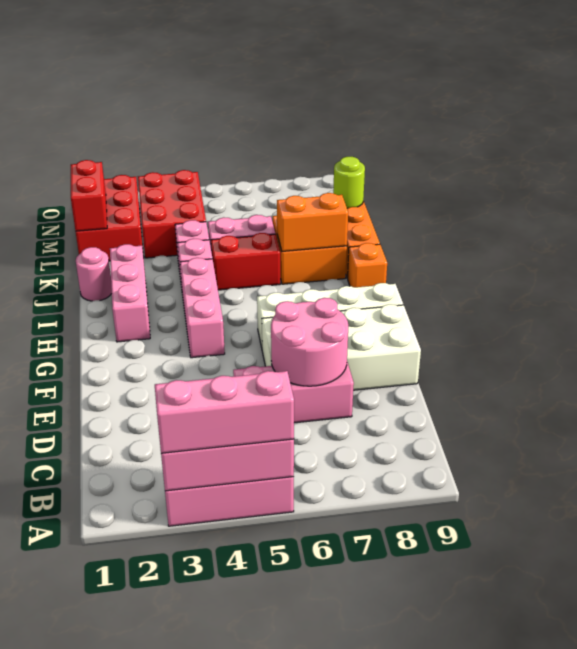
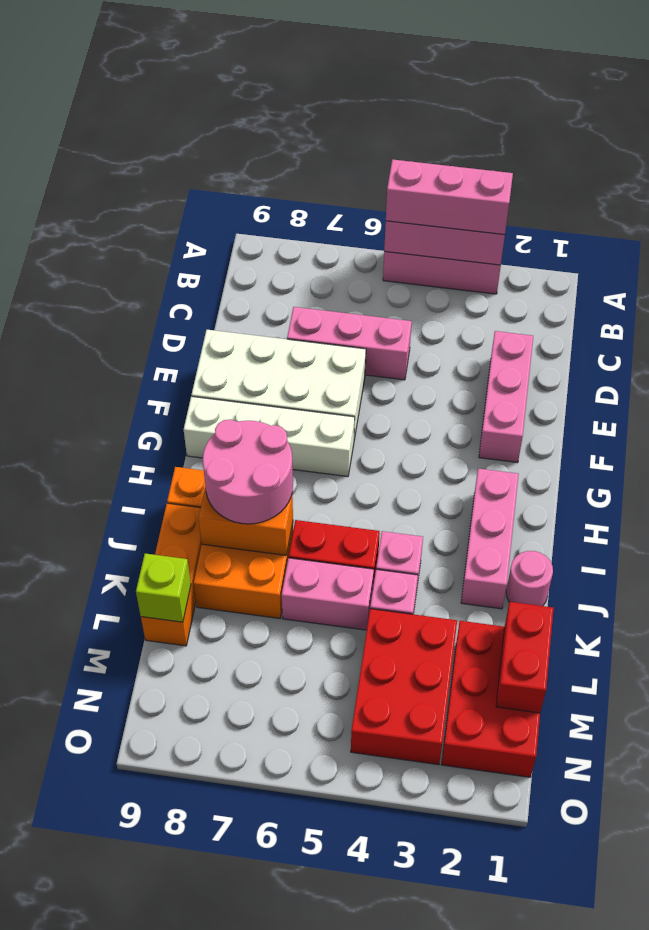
pink 2x2 round brick [271,298,348,386] -> pink 2x2 round brick moved to [203,420,293,524]
pink 1x3 brick [180,258,225,358] -> pink 1x3 brick moved to [479,331,533,463]
lime 1x1 round brick [333,157,365,208] -> lime 1x1 brick [136,554,191,622]

